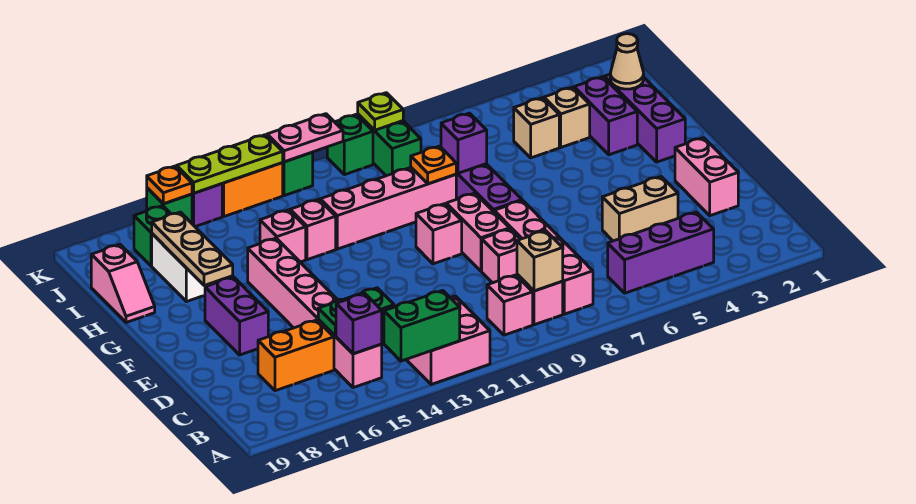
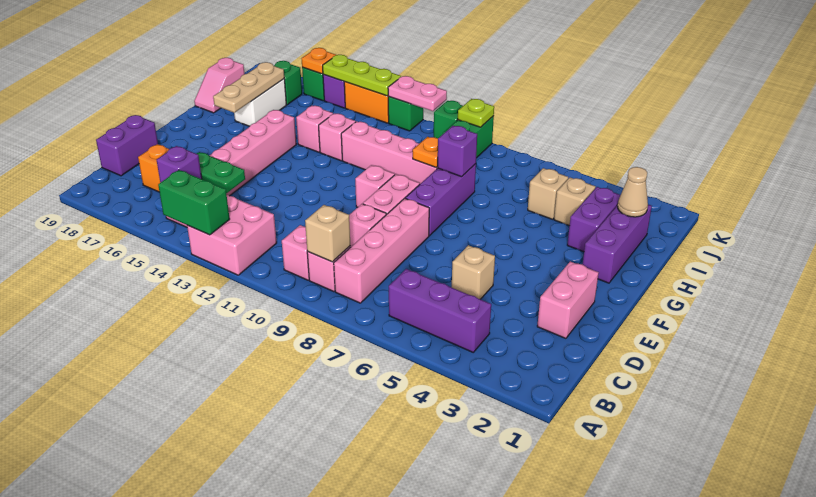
tan 1x2 brick [602,177,678,241] -> tan 1x1 brick [452,245,495,299]
purple 1x2 brick [205,277,268,355] -> purple 1x2 brick moved to [96,115,158,176]

